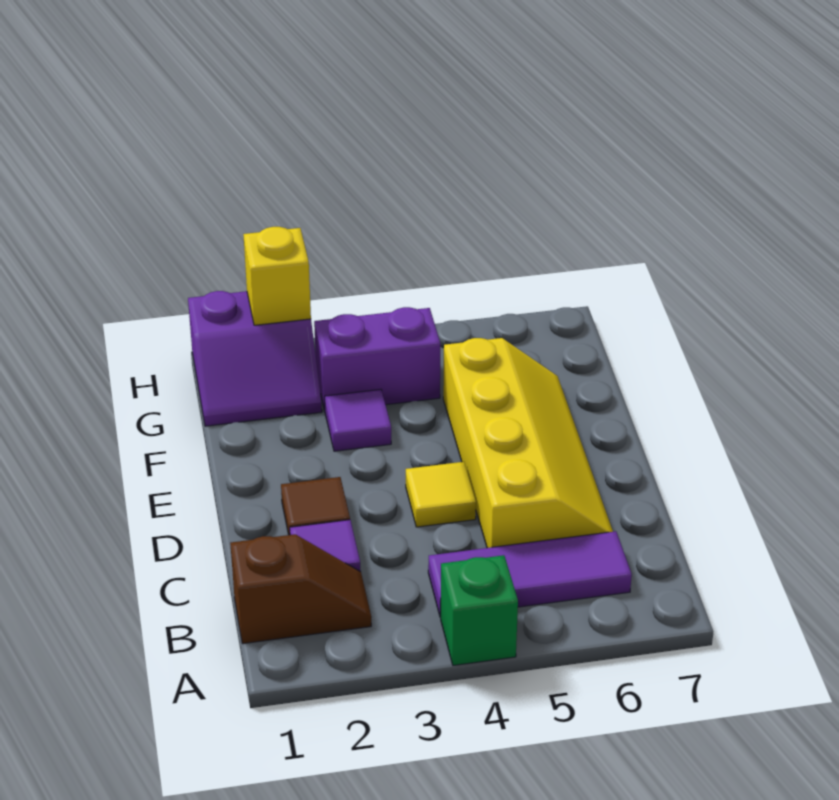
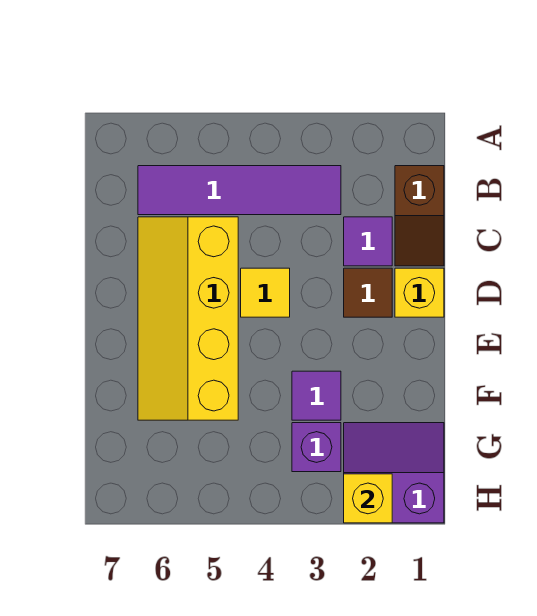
green 1x1 brick [440,555,518,665] -> none
brown 1x2 slope [230,534,371,644] -> brown 1x2 slope turned to [395,166,444,266]
purple 1x3 tile [428,531,632,617] -> purple 1x4 tile [138,166,341,215]
none -> yellow 1x1 brick [395,268,444,317]
purple 1x2 brick [314,307,440,410] -> purple 1x1 brick [292,423,341,472]

